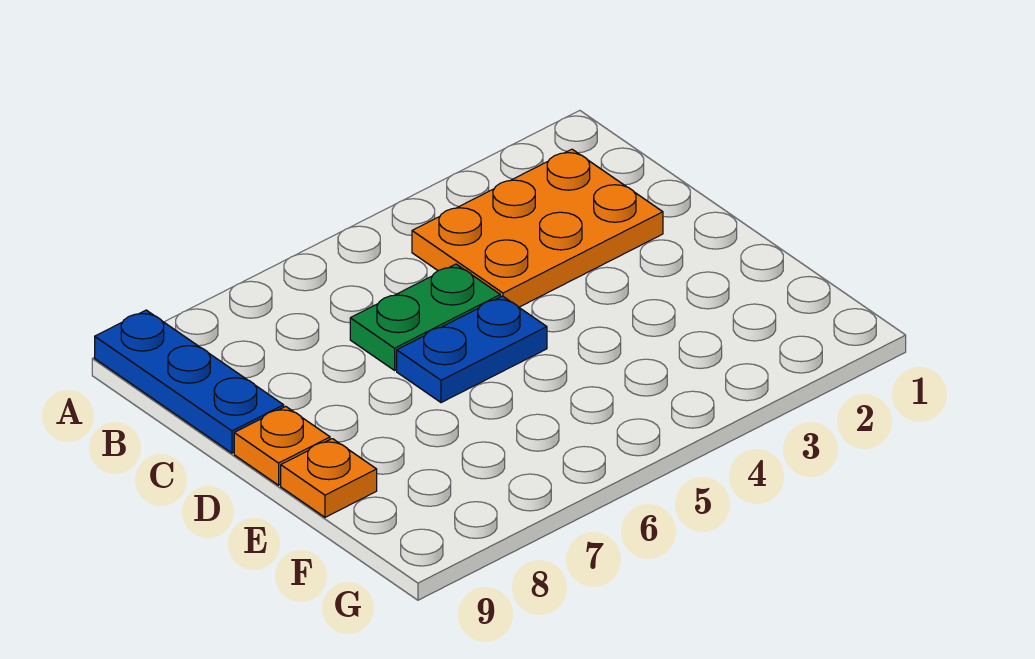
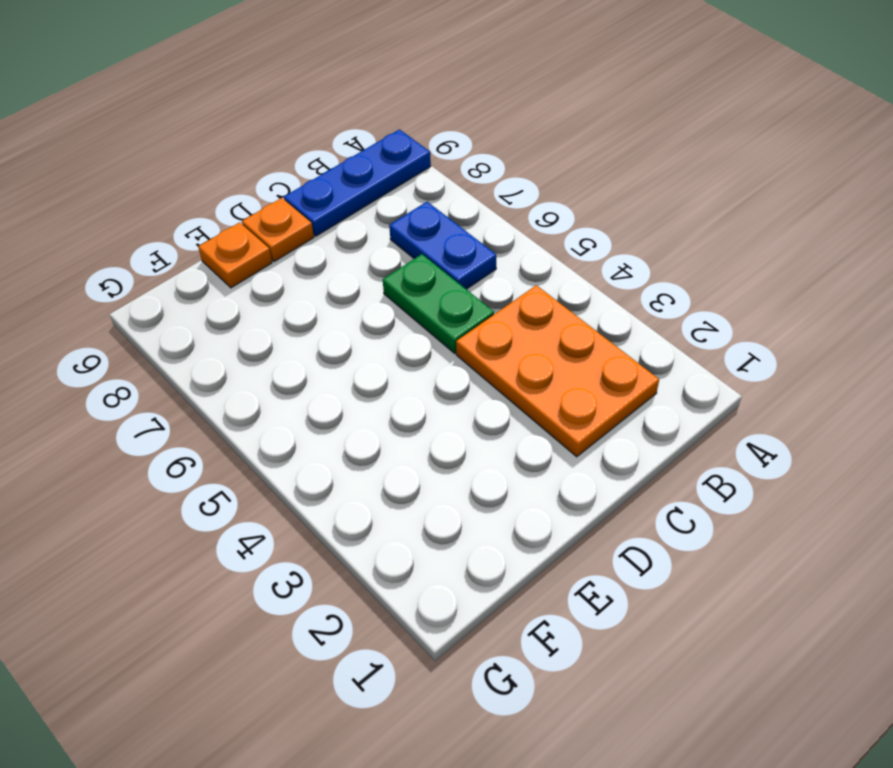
blue 1x2 plate [397,296,547,403] -> blue 1x2 plate moved to [389,202,496,289]

